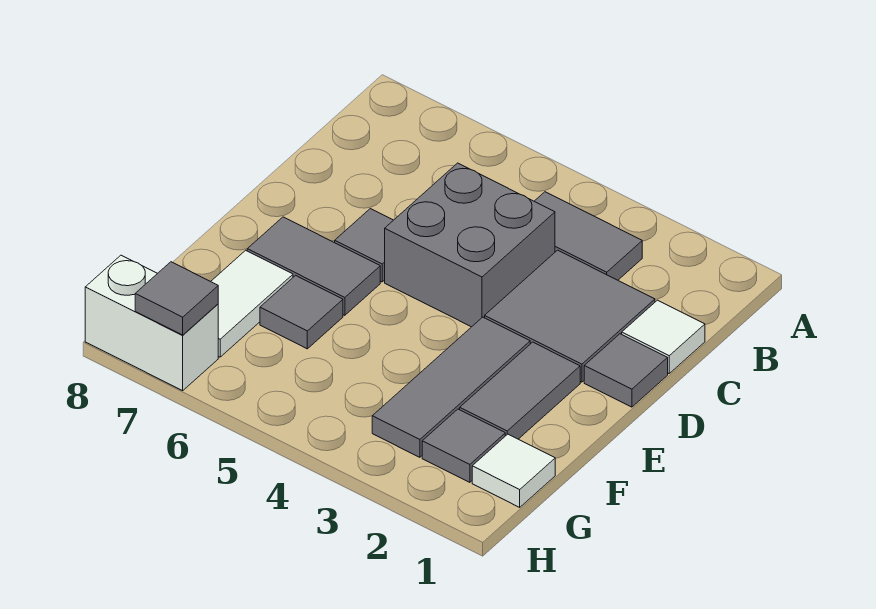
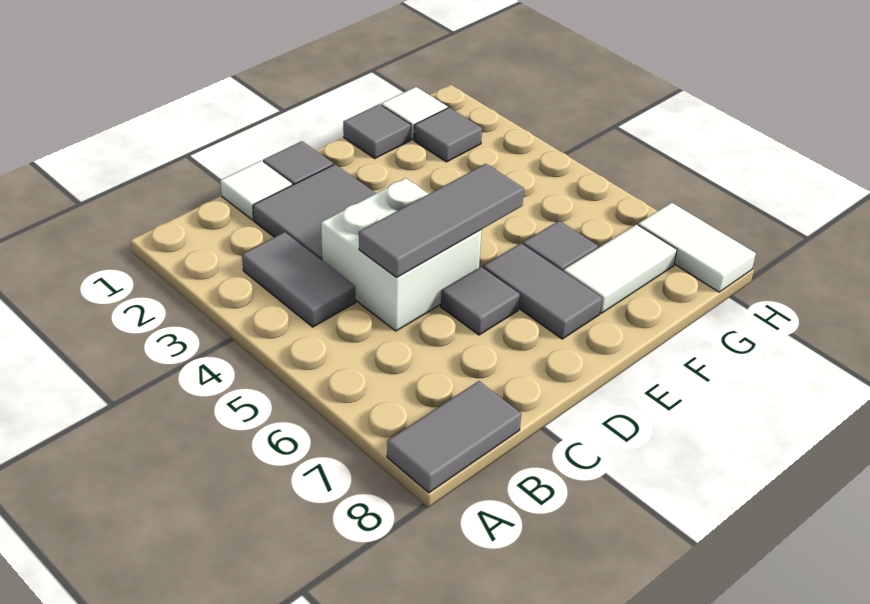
grey 2x2 brick [385,163,555,327] -> white 2x2 brick [321,178,482,331]
grey 1x2 tile [460,342,580,439] -> grey 1x2 tile moved to [387,381,521,493]
grey 1x3 tile [372,317,530,457] -> grey 1x3 tile moved to [359,164,524,277]
white 1x2 brick [85,255,218,391] -> white 1x2 tile [638,203,756,292]
grey 1x1 tile [135,262,218,335] -> grey 1x1 tile moved to [343,104,411,158]

